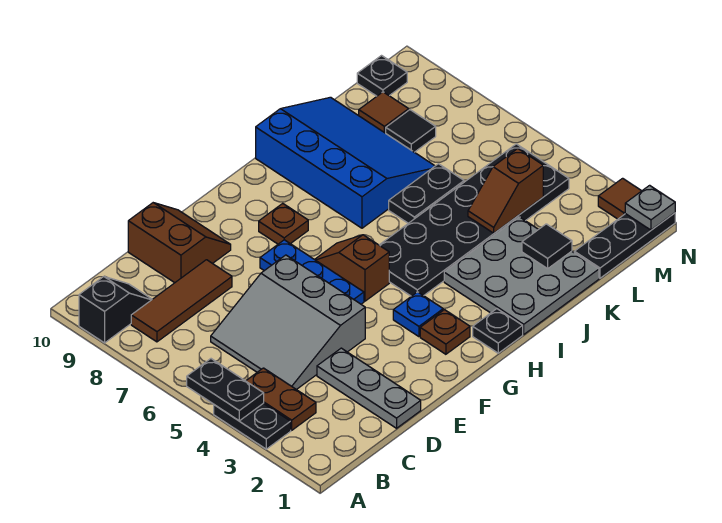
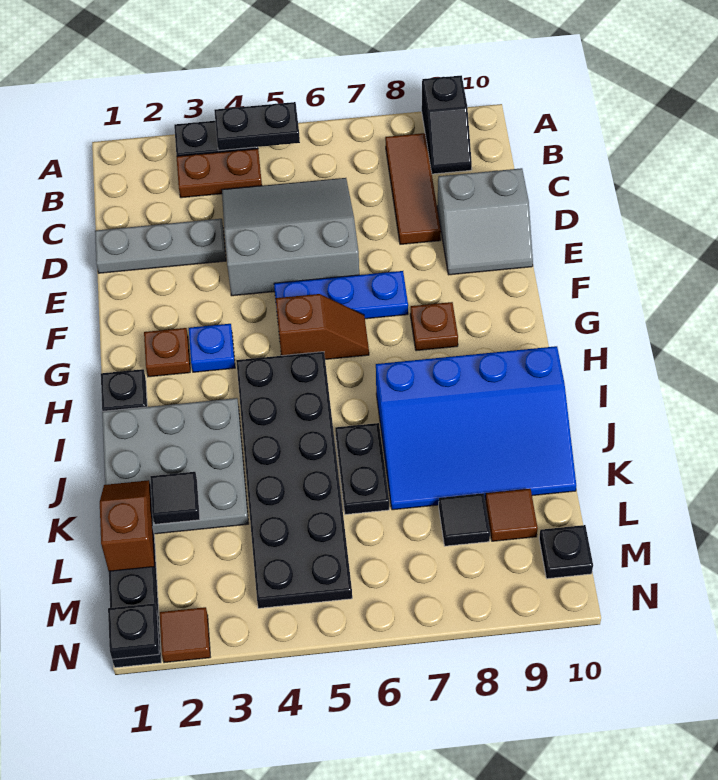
brown 2x2 slope [128,203,231,283] -> grey 2x2 slope [437,168,533,275]
brown 1x2 slope [468,149,543,233] -> brown 1x2 slope moved to [100,480,155,571]
grey 1x1 plate [625,185,675,230] -> black 1x1 plate [108,603,159,659]

